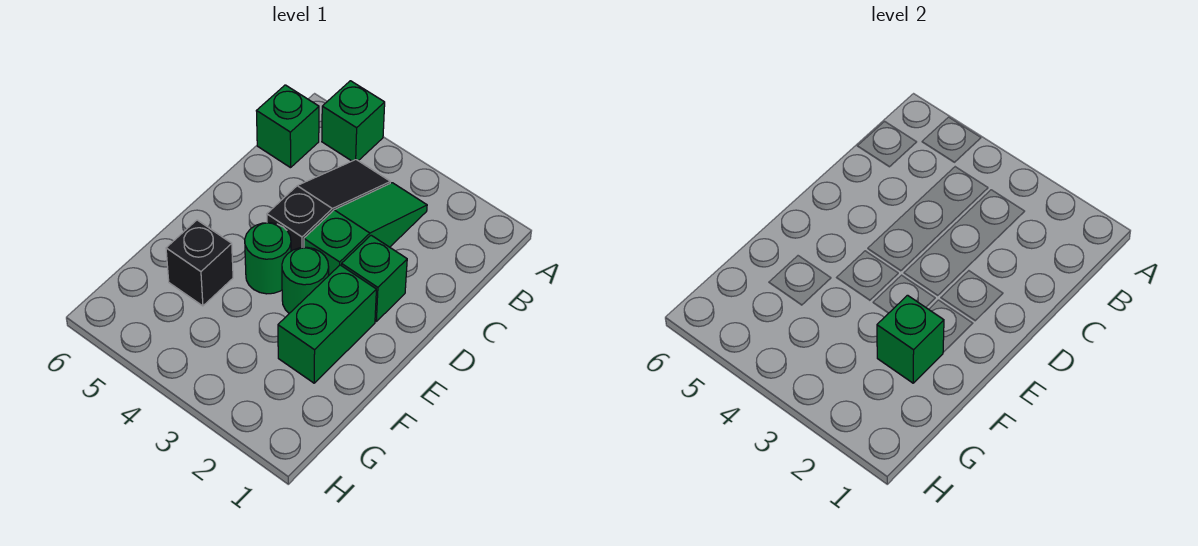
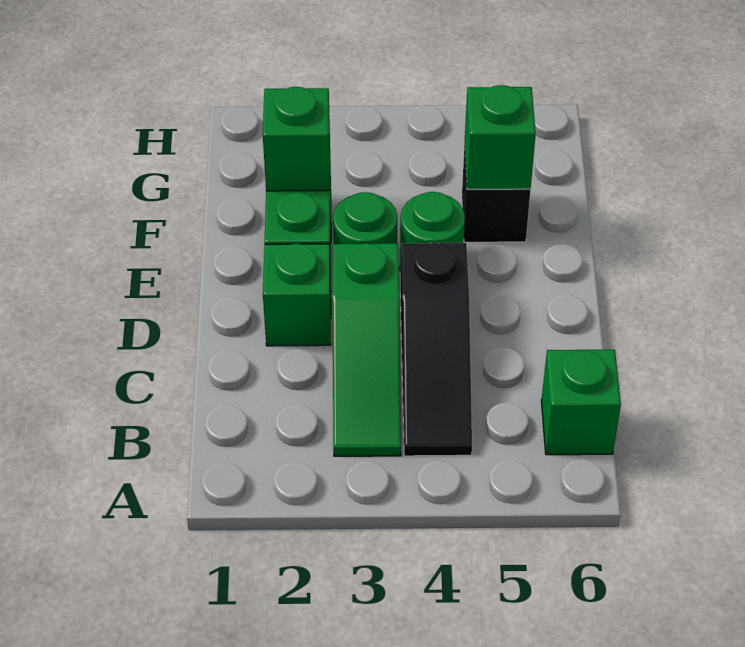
green 1x1 brick [322,81,385,161] -> green 1x1 brick moved to [464,85,536,189]

